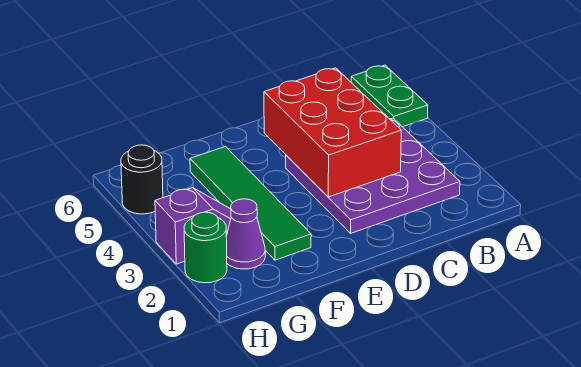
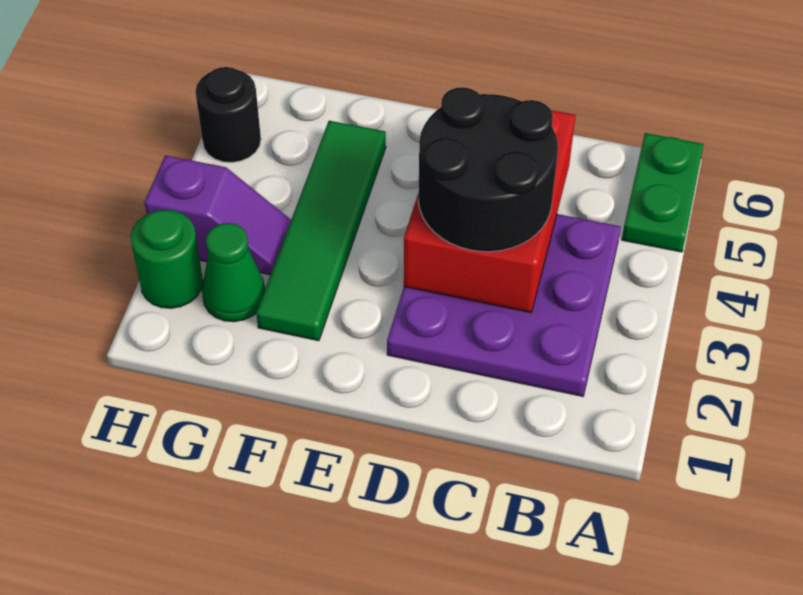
none -> black 2x2 round brick [418,87,558,252]
purple 1x1 cone [226,199,265,269] -> green 1x1 cone [202,223,265,322]

